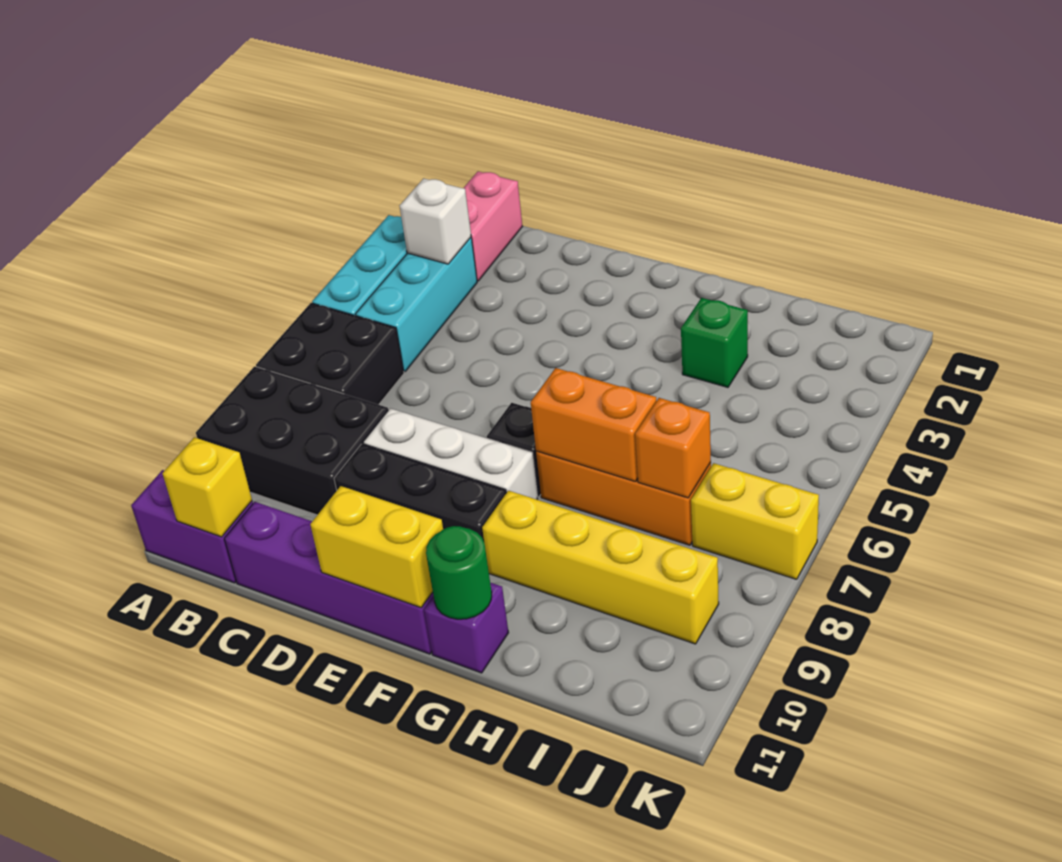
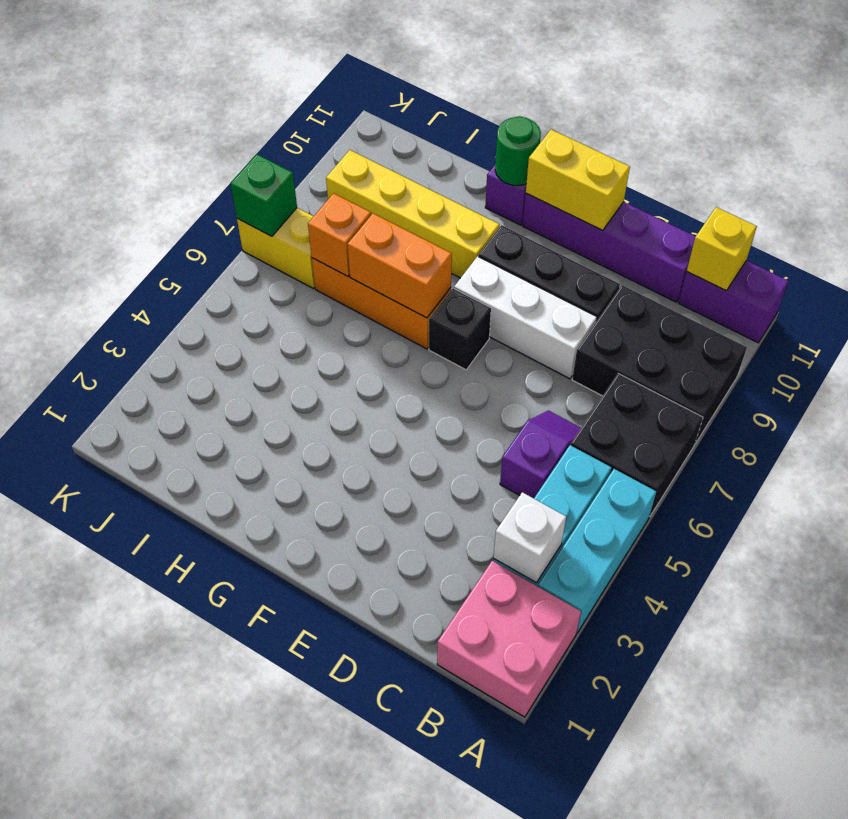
pink 1x2 brick [464,171,522,281] -> pink 2x2 brick [437,561,581,717]
none -> purple 1x2 slope [500,410,581,498]
green 1x1 brick [681,298,748,387] -> green 1x1 brick moved to [231,154,297,236]

